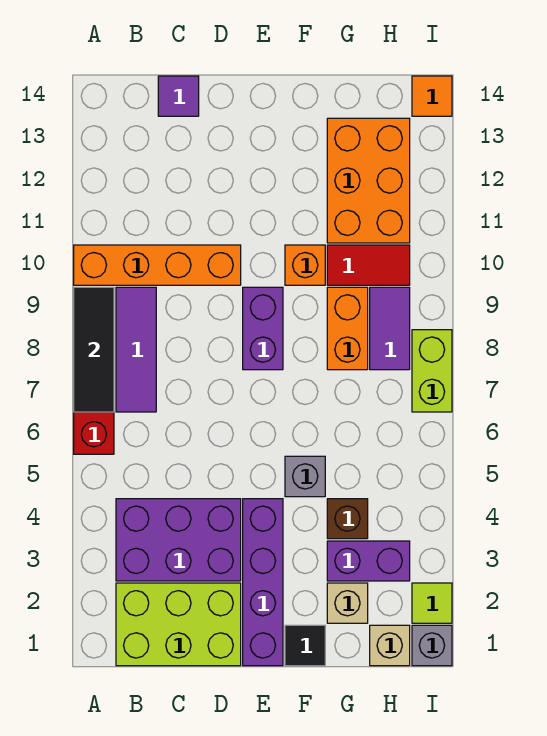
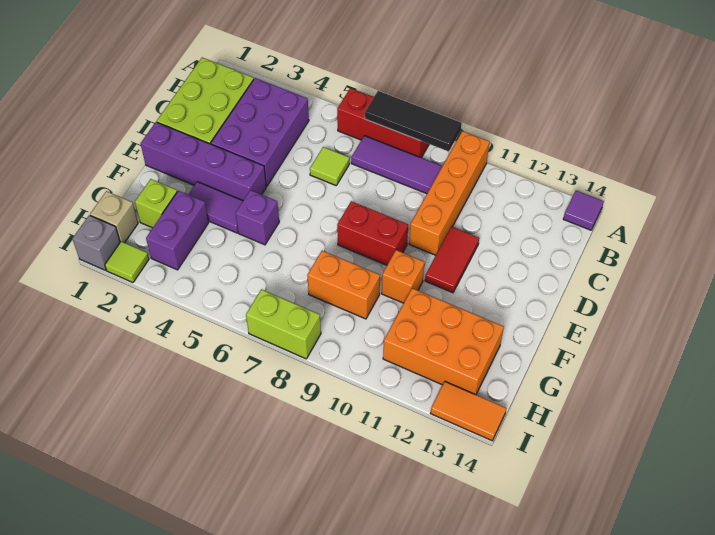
none -> lime 1x1 tile [310,147,349,185]
purple 1x1 tile [158,76,199,116] -> purple 1x1 tile moved to [563,191,604,230]
purple 1x2 brick [243,287,283,370] -> red 1x2 brick [337,201,408,265]
black 1x1 tile [285,625,325,666] -> none
grey 1x1 brick [285,456,325,497] -> purple 1x1 brick [236,190,279,245]
tan 1x1 brick [327,583,368,623] -> lime 1x1 brick [135,179,177,228]
brown 1x1 brick [327,499,368,539] -> none
red 1x2 tile [327,245,410,285] -> red 1x2 tile moved to [425,227,479,293]
purple 1x2 tile [370,287,410,370] -> purple 1x2 tile moved to [188,182,243,233]
orange 1x1 tile [412,76,452,116] -> orange 1x2 tile [431,382,506,441]

